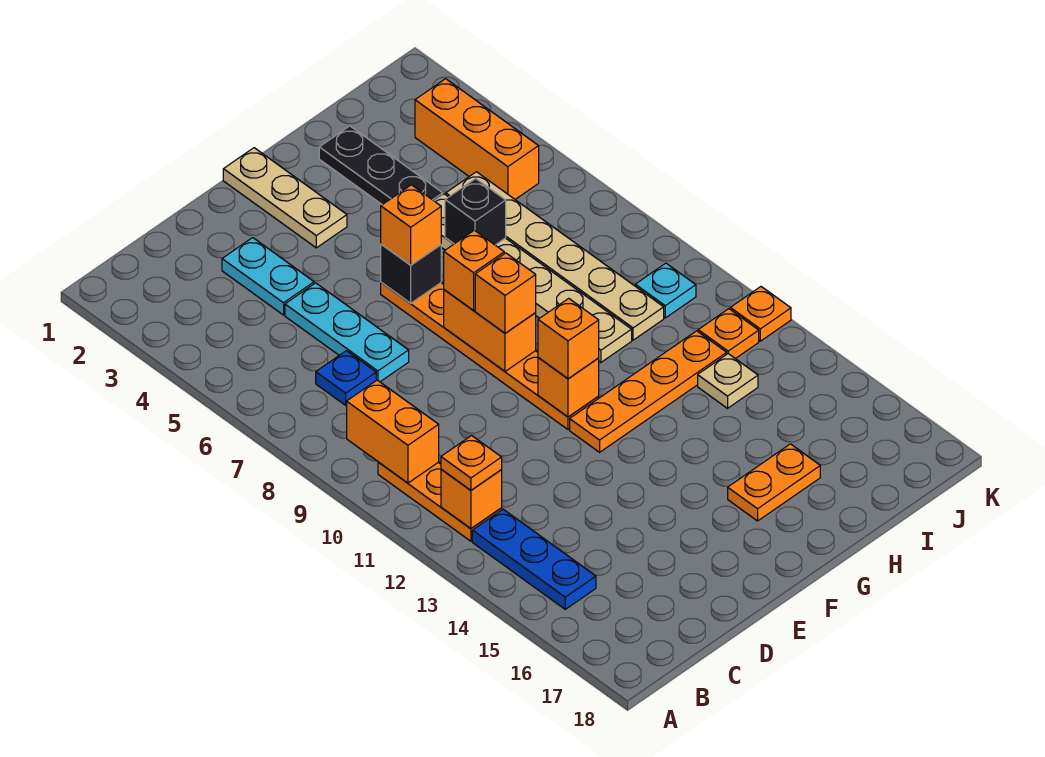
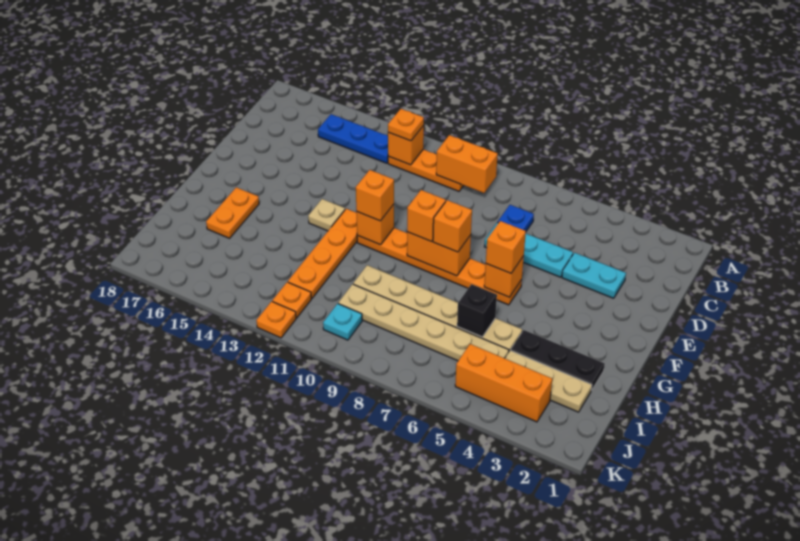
tan 1x3 plate [223,148,347,248] -> tan 1x3 plate moved to [505,350,592,412]
black 1x1 brick [381,244,441,303] -> orange 1x1 brick [484,256,524,297]
tan 1x1 plate [698,354,758,408] -> tan 1x1 plate moved to [308,199,345,231]

